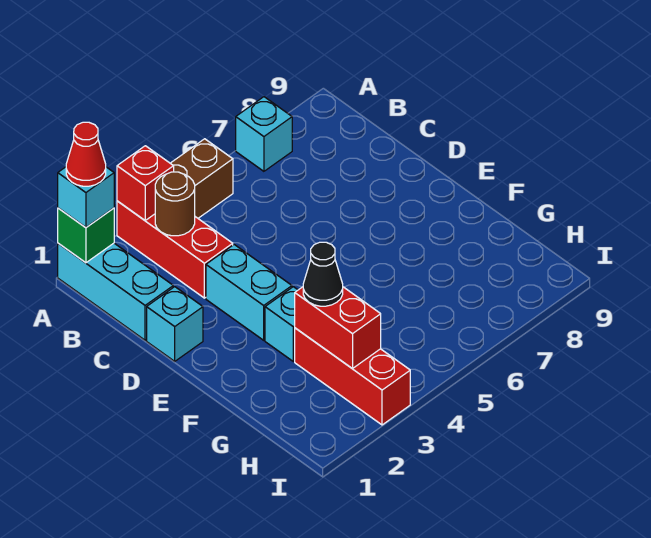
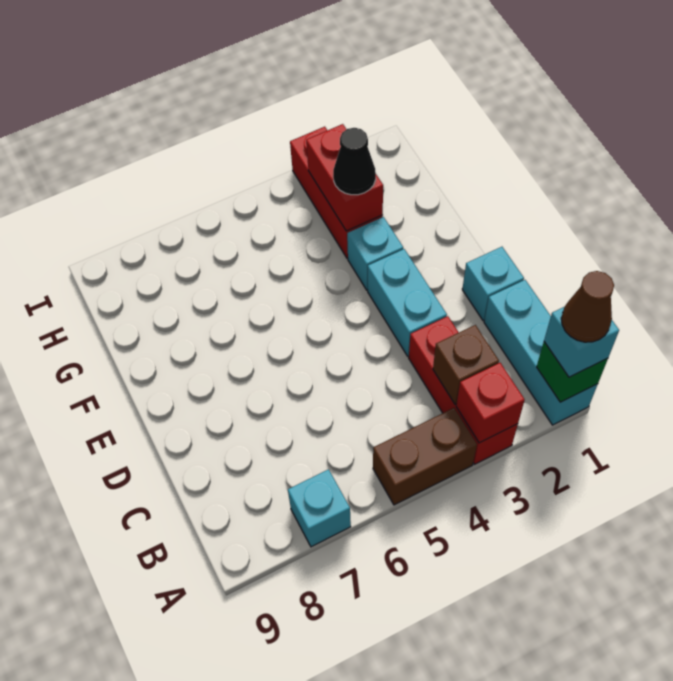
red 1x1 cone [66,122,106,186] -> brown 1x1 cone [561,271,614,342]
brown 1x1 round brick [155,172,195,236] -> brown 1x1 brick [433,325,499,404]

